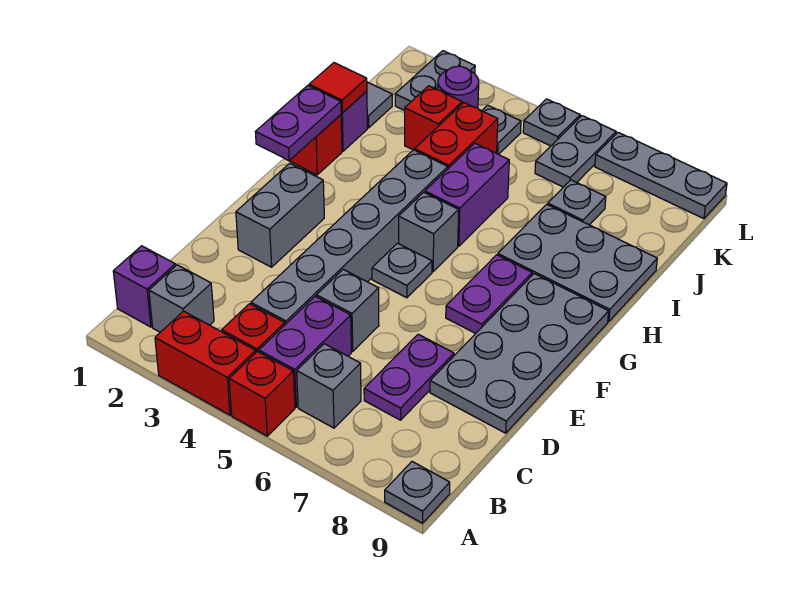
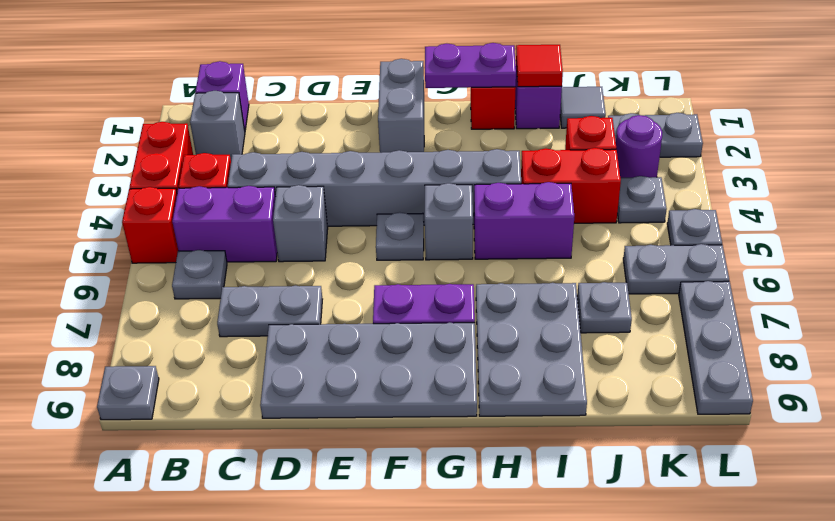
grey 1x1 brick [297,344,361,428] -> grey 1x1 plate [172,250,227,299]
purple 1x2 plate [364,334,454,420] -> grey 1x2 plate [217,286,322,337]
grey 1x2 brick [236,163,324,267] -> grey 1x2 brick turned to [378,59,424,153]

